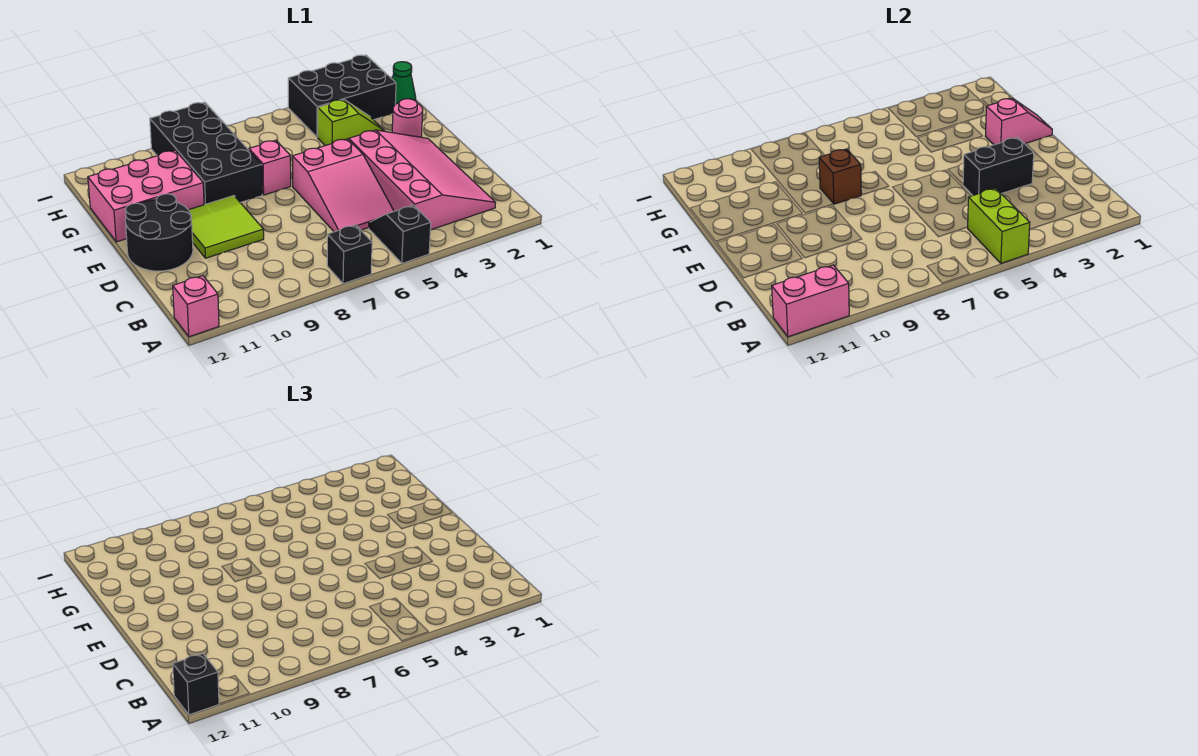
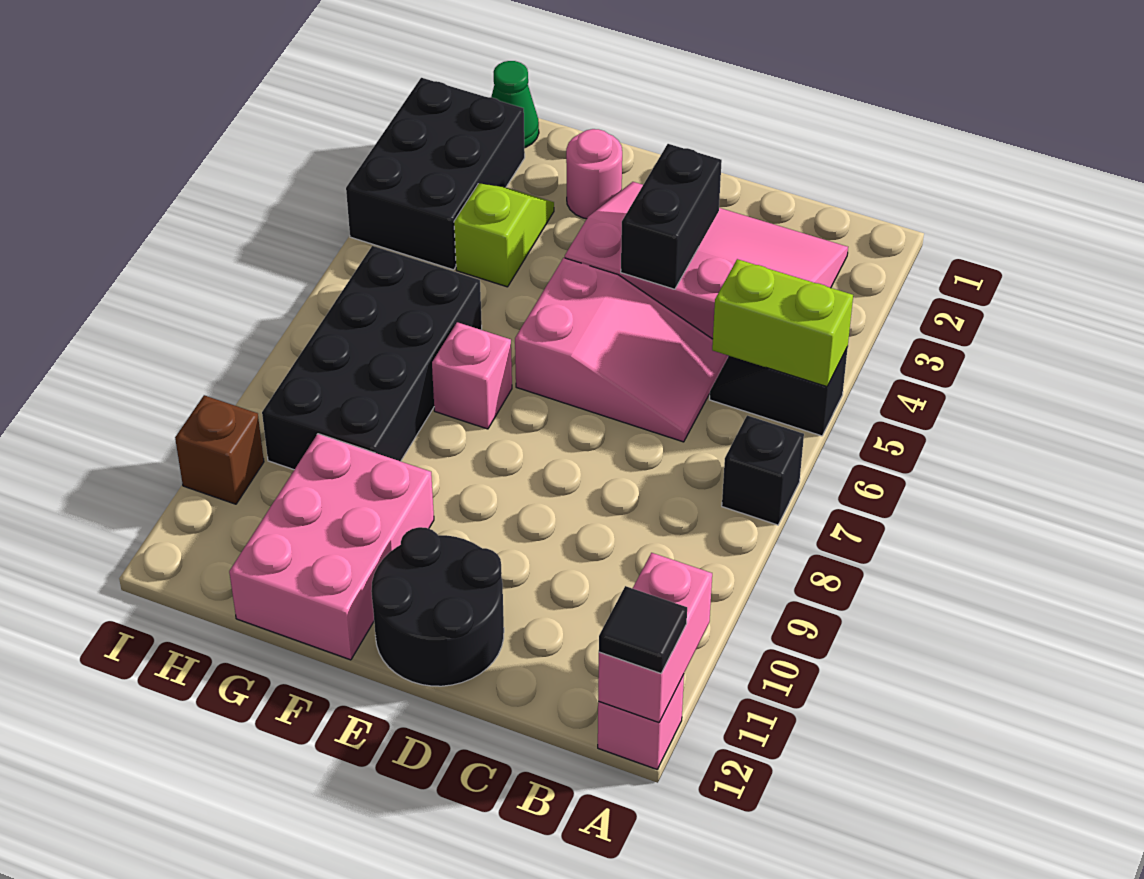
black 1x1 brick [173,654,219,715] -> black 1x1 tile [599,586,687,673]
lime 2x2 tile [189,196,264,258] -> none
pink 1x2 slope [985,98,1052,145] -> none
black 2x4 brick [150,102,262,205] -> black 2x4 brick turned to [262,246,482,470]
brown 1x1 brick [819,149,861,204] -> brown 1x1 brick moved to [175,395,264,504]

